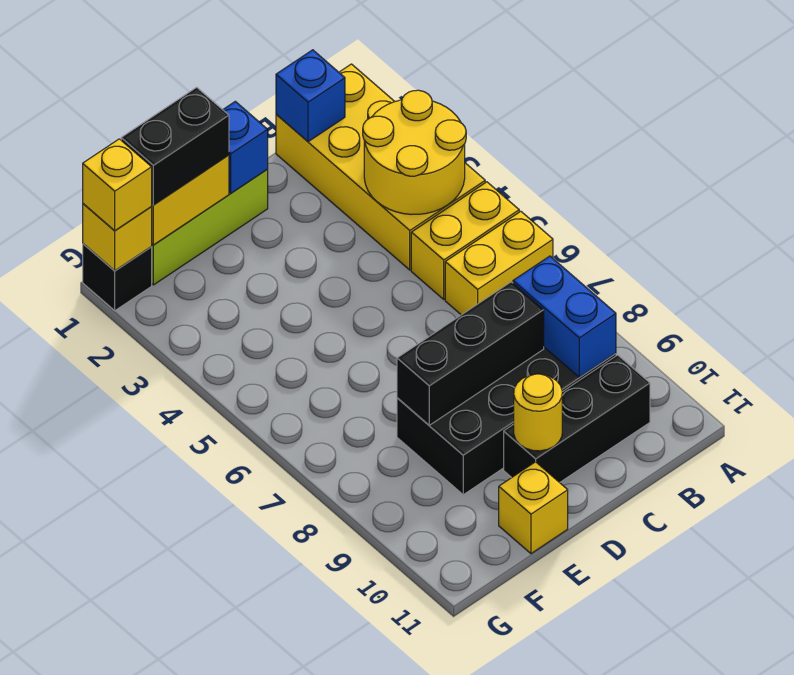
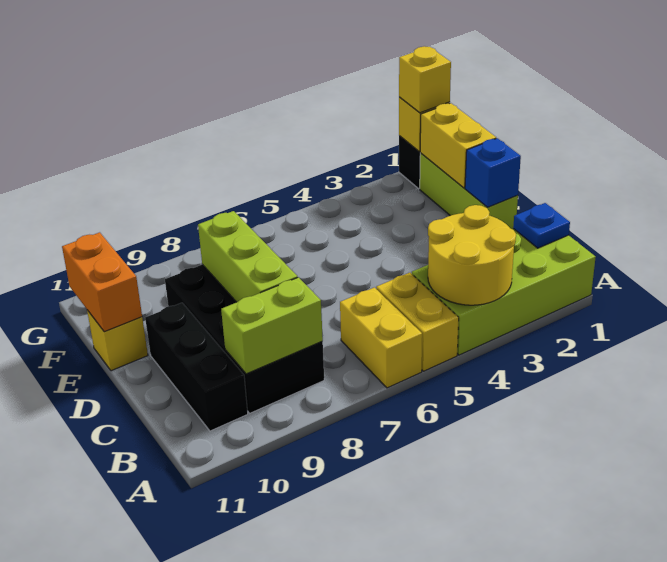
yellow 2x4 brick [276,64,485,270] -> lime 2x4 brick [412,229,596,355]
blue 1x1 brick [276,50,345,142] -> blue 1x1 plate [513,203,570,248]
blue 1x2 brick [513,256,616,377] -> lime 1x2 brick [221,277,323,374]
black 1x3 brick [397,282,544,425] -> lime 1x3 brick [198,211,298,302]
yellow 1x1 round brick [514,374,562,451] -> none
black 1x2 brick [121,87,229,205] -> none
none -> orange 1x2 brick [62,232,142,332]

